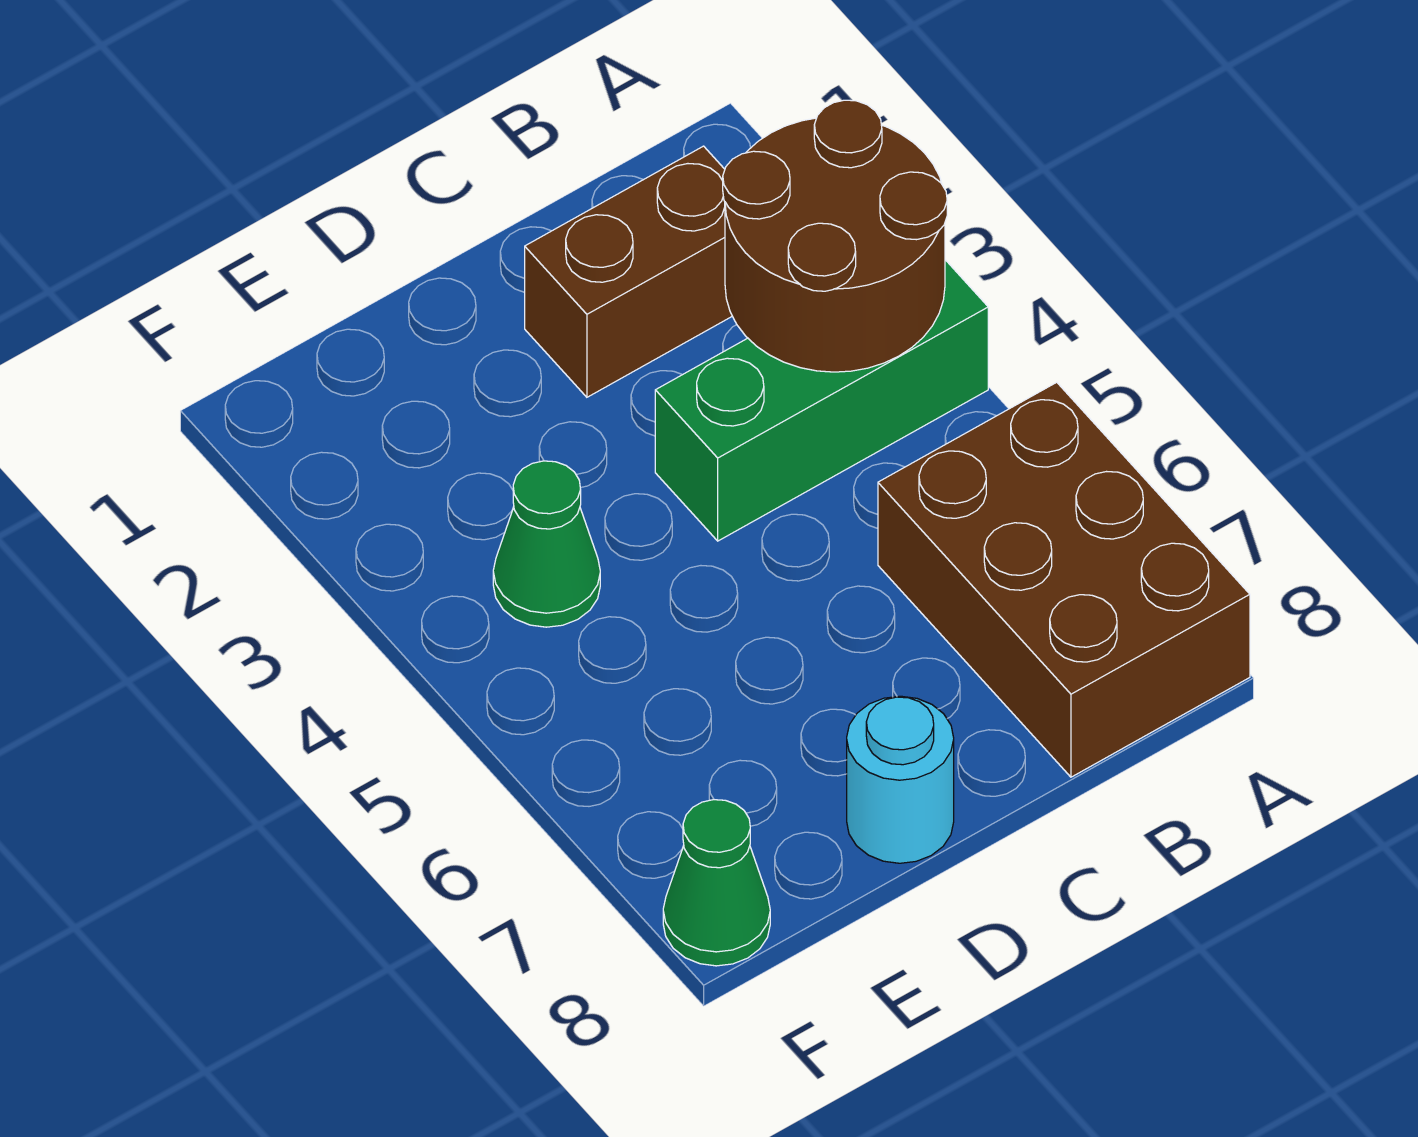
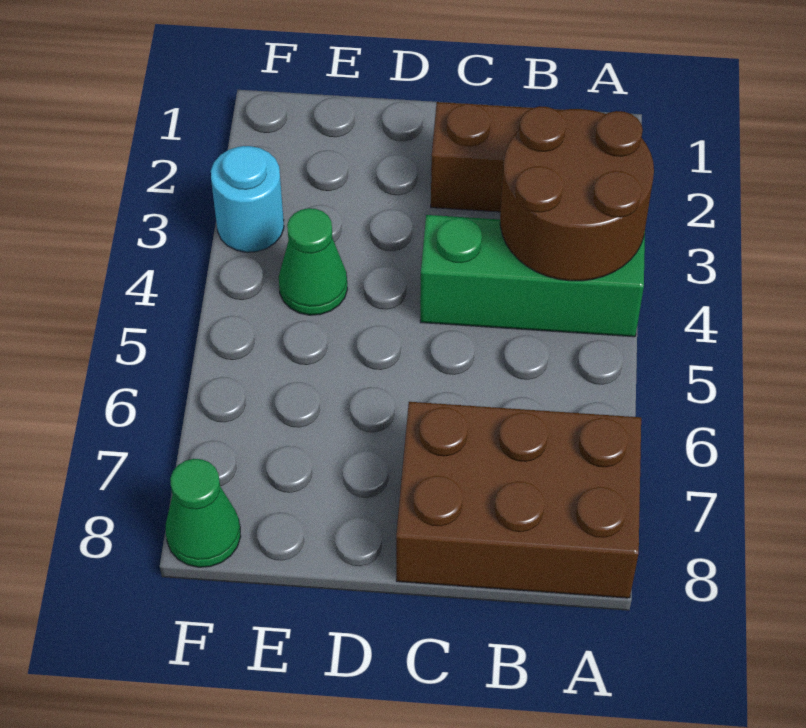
brown 2x3 brick [878,382,1250,777] -> brown 2x3 brick turned to [396,402,641,598]
cyan 1x1 round brick [847,696,954,863] -> cyan 1x1 round brick moved to [211,146,284,252]

